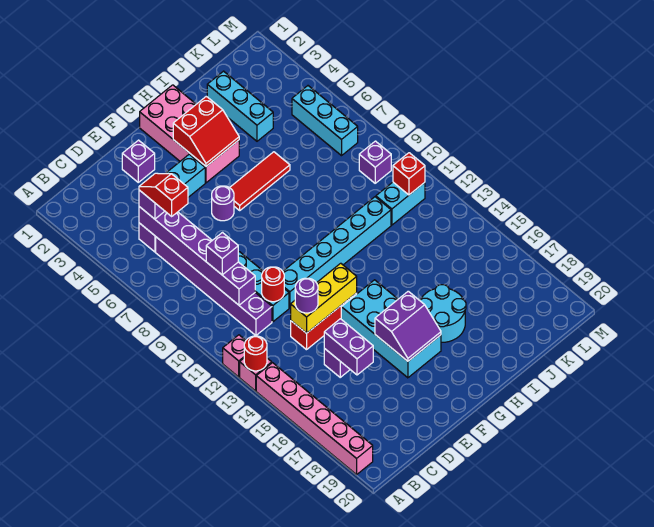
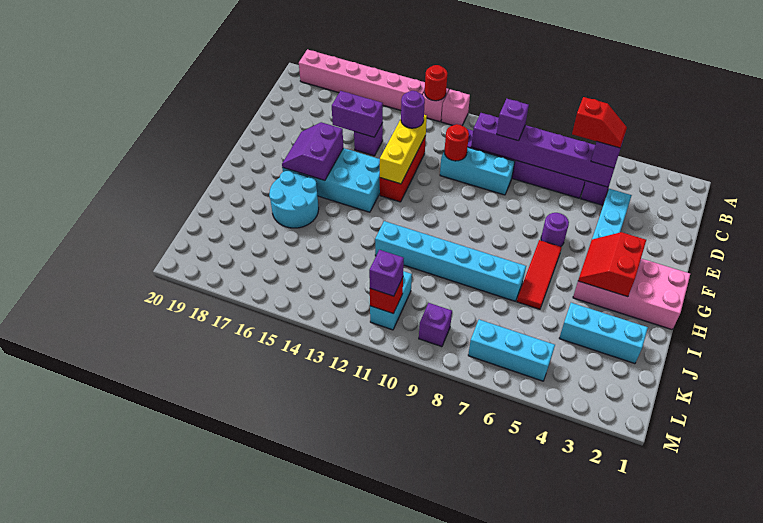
purple 1x1 brick [122,140,155,182] -> purple 1x1 brick moved to [369,250,404,296]
cyan 1x6 brick [283,197,391,308] -> cyan 1x6 brick turned to [375,221,526,301]

